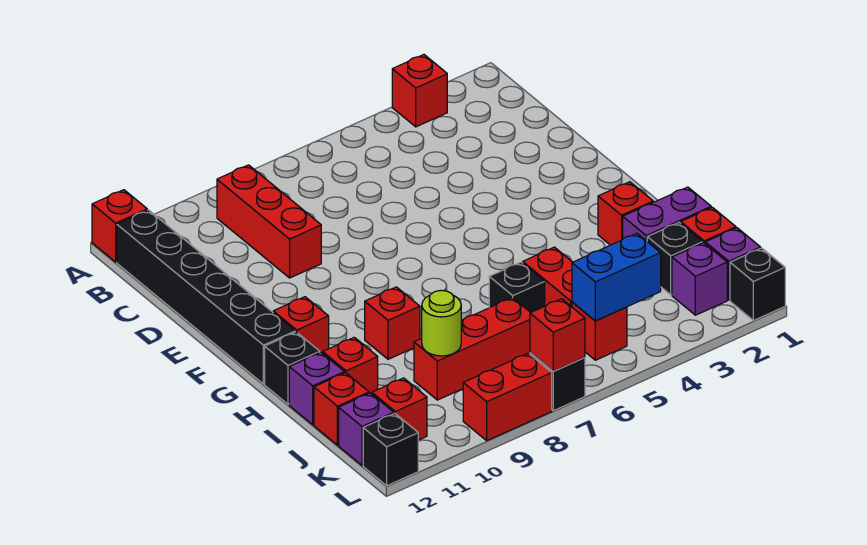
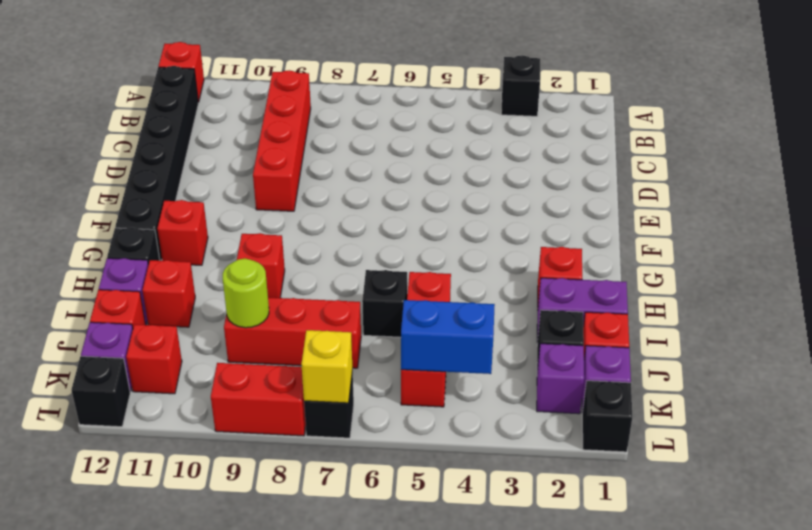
red 1x1 brick [392,55,447,127] -> black 1x1 brick [501,55,540,116]
red 1x3 brick [217,165,321,278] -> red 1x4 brick [253,70,311,211]
red 1x1 brick [530,299,585,371] -> yellow 1x1 brick [301,330,352,403]

